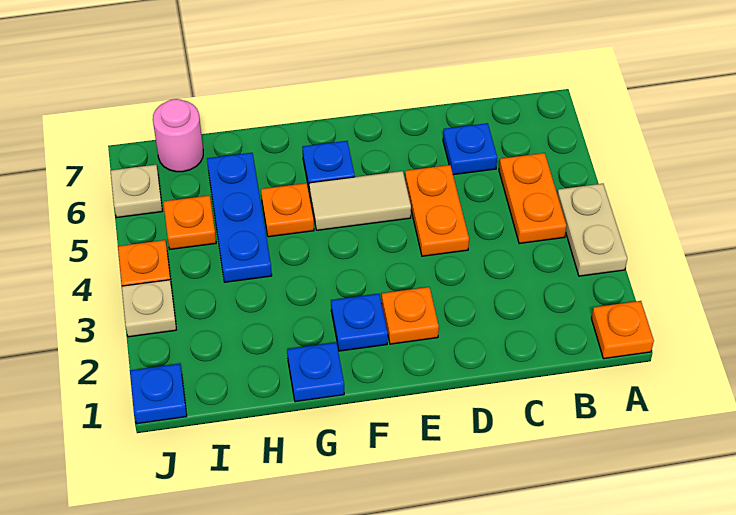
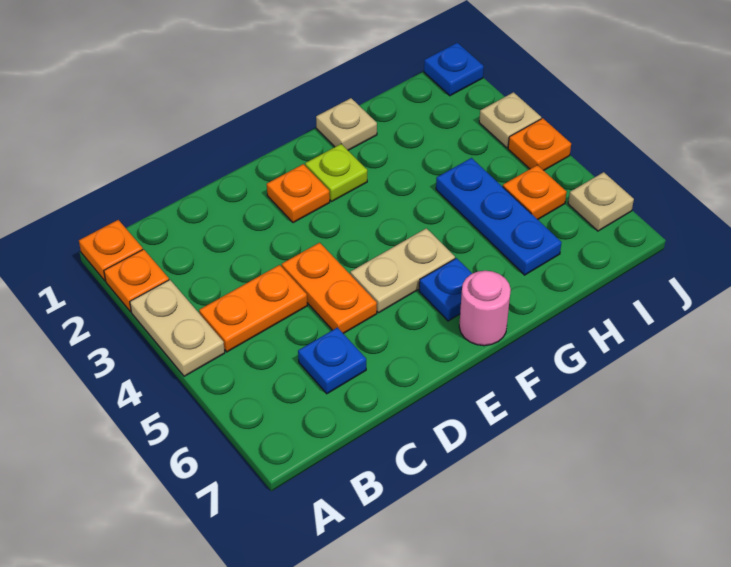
orange 1x2 plate [499,153,566,244] -> orange 1x2 plate turned to [199,265,307,352]
tan 1x2 tile [309,171,411,230] -> tan 1x2 plate [350,228,455,313]
blue 1x1 plate [331,294,388,351] -> lime 1x1 plate [305,144,367,201]
blue 1x1 plate [287,342,344,402] -> tan 1x1 plate [316,98,377,150]
orange 1x1 plate [261,183,314,237] -> orange 1x1 plate moved to [104,249,169,312]
pink 1x1 round brick [153,99,203,172] -> pink 1x1 round brick moved to [459,271,511,346]

